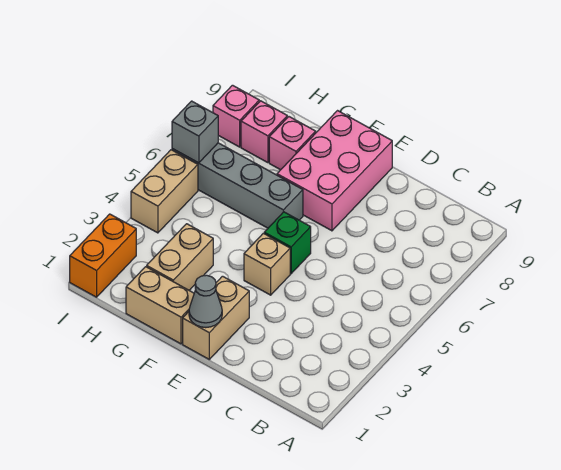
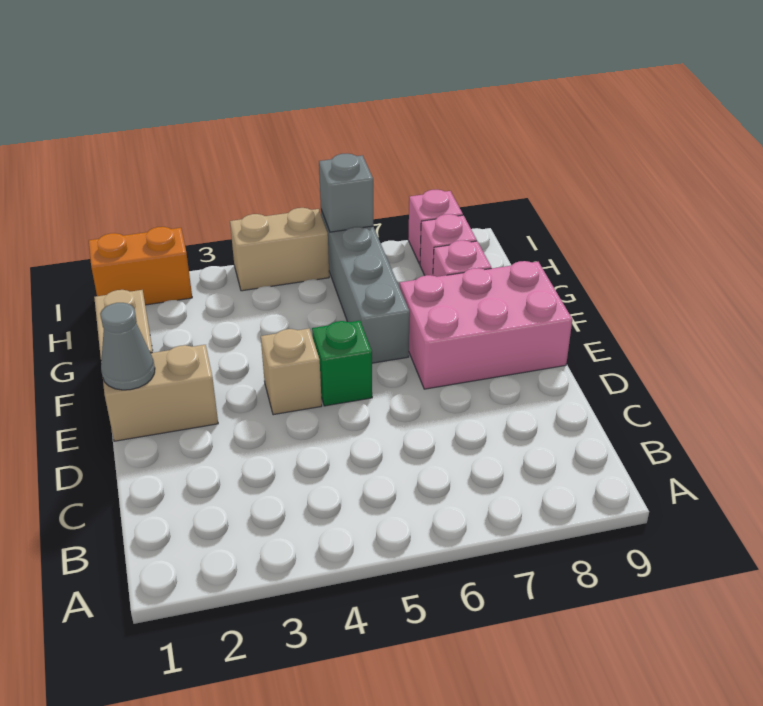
tan 1x2 brick [147,224,213,290] -> none

